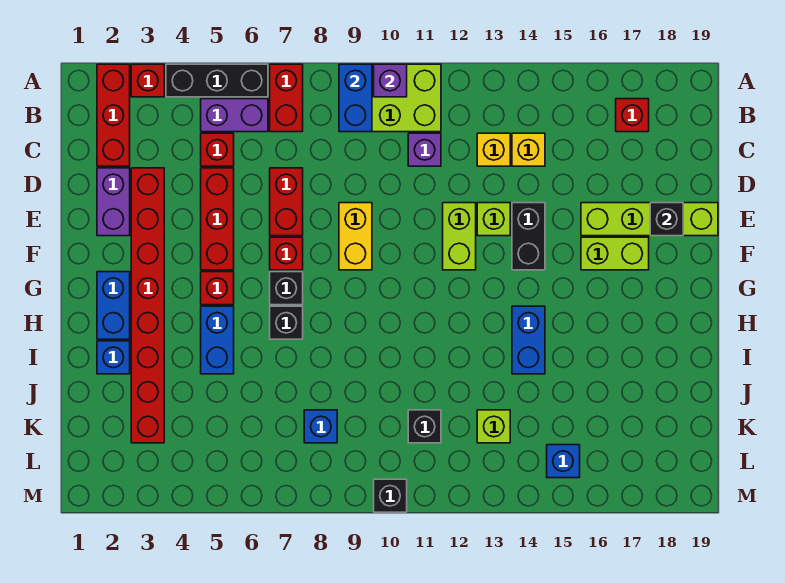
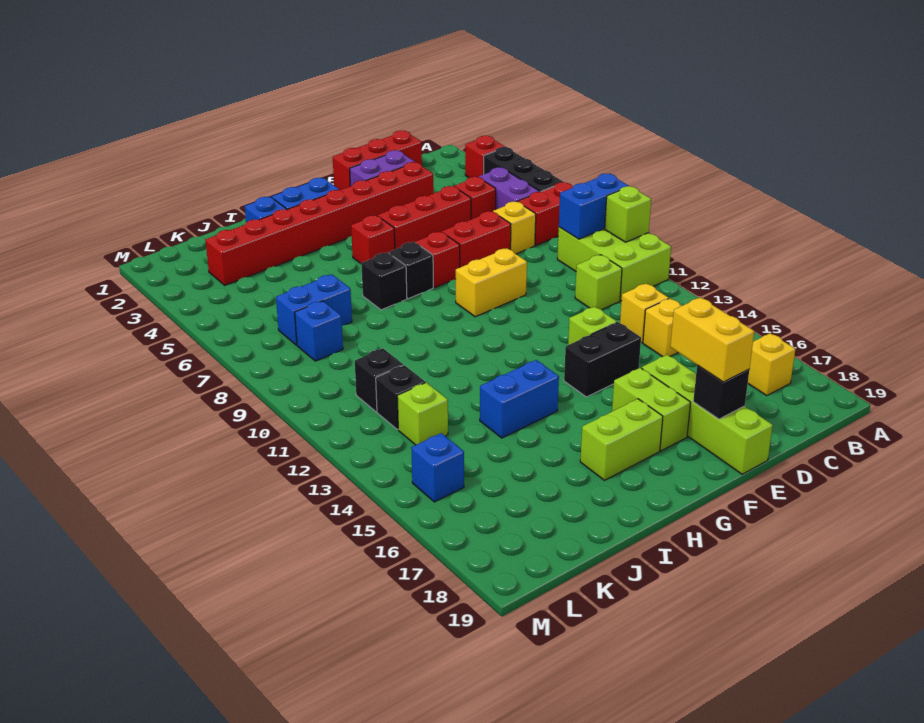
red 1x3 brick [97,64,130,166] -> red 1x3 brick moved to [333,131,422,190]
purple 1x1 brick [374,64,407,97] -> lime 1x1 brick [605,186,651,242]
red 1x1 brick [616,99,649,132] -> yellow 1x1 brick [748,333,795,395]
none -> yellow 1x1 brick [493,201,536,254]
purple 1x1 brick [408,133,441,166] -> lime 1x1 brick [575,255,622,310]
lime 1x2 brick [443,203,476,270] -> lime 1x2 brick moved to [580,399,663,480]
none -> yellow 1x2 brick [670,298,754,382]
blue 1x2 brick [201,306,234,374] -> blue 1x2 brick moved to [276,275,352,345]
black 1x1 brick [374,479,407,512] -> black 1x1 brick moved to [376,365,425,430]

